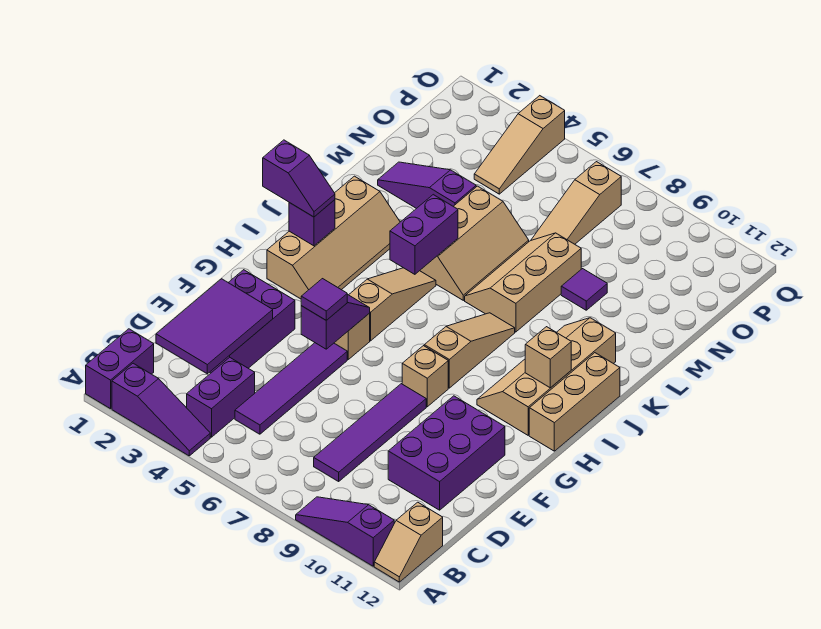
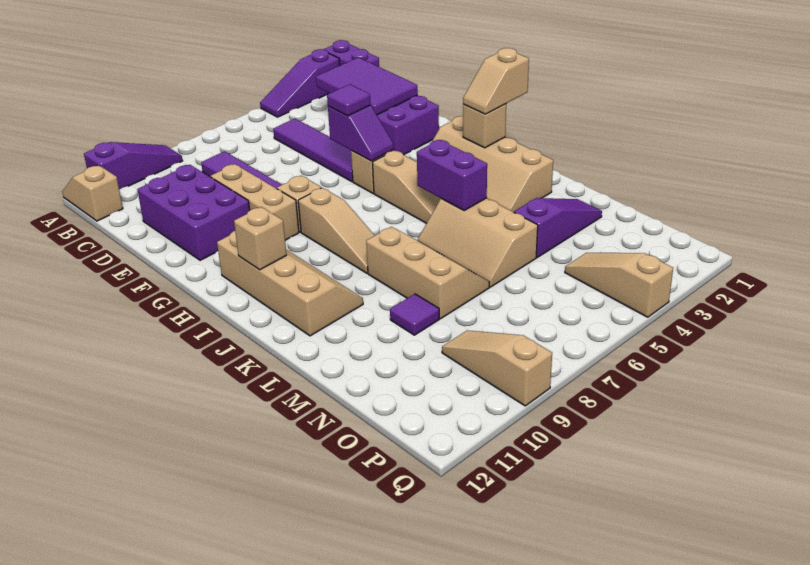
purple 1x2 brick [187,357,255,437] -> none
tan 1x3 brick [529,353,620,451] -> tan 1x3 brick moved to [210,164,299,240]
purple 1x2 slope [263,140,335,217] -> tan 1x2 slope [463,48,529,114]
purple 1x1 brick [289,200,335,246] -> tan 1x1 brick [463,104,506,148]
tan 1x3 slope [531,162,621,244] -> tan 1x3 slope moved to [442,330,552,406]

